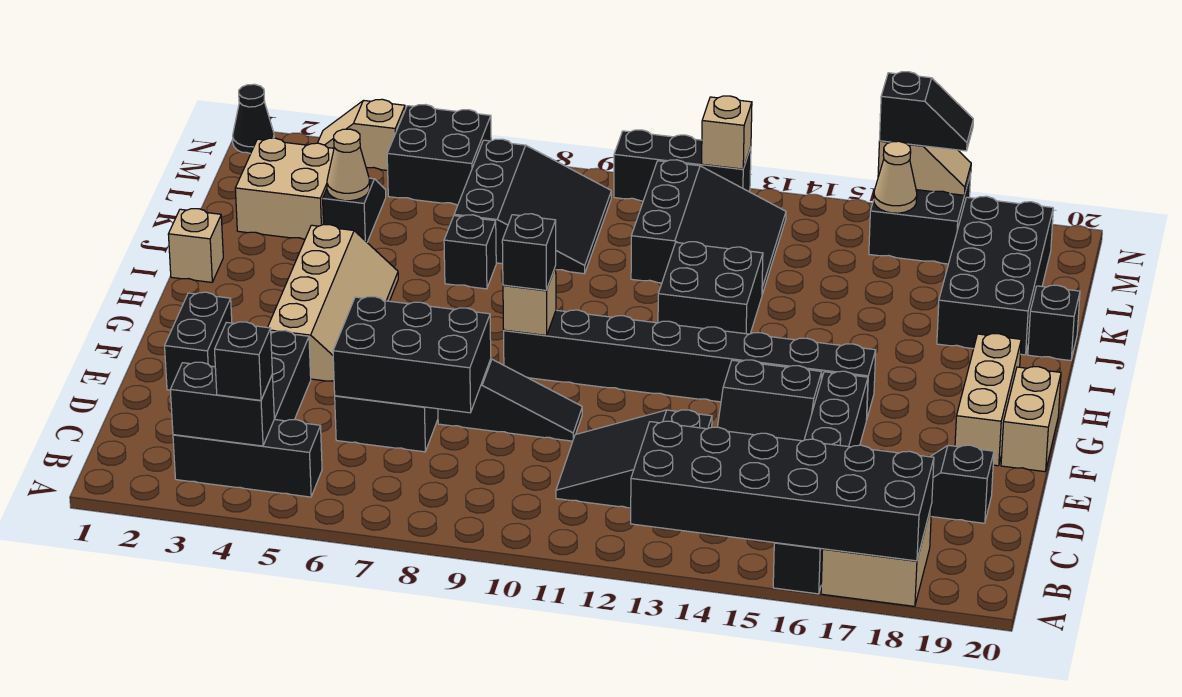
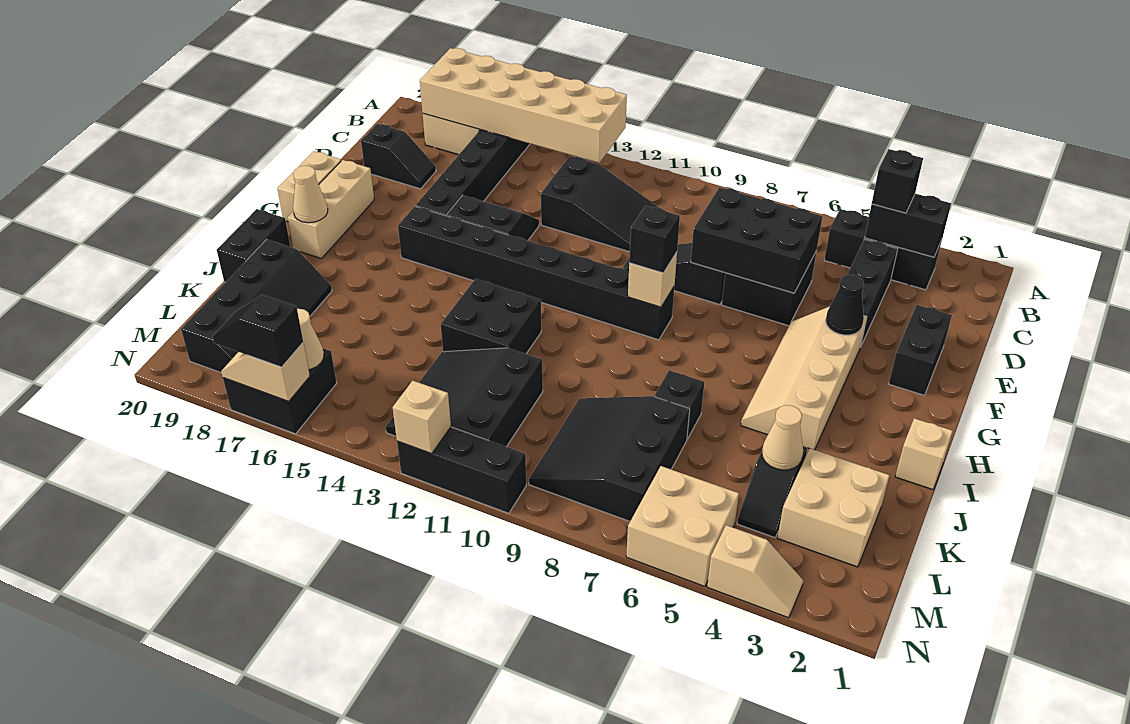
black 2x6 brick [631,421,934,561] -> tan 2x6 brick [420,48,627,163]
none -> tan 1x1 cone [293,166,328,223]
black 2x4 brick [937,196,1053,355] -> black 2x4 slope [181,239,332,372]
black 1x1 brick [1028,285,1080,361] -> black 1x2 brick [217,209,290,282]
black 2x2 brick [387,105,491,205] -> tan 2x2 brick [626,466,739,586]
black 1x1 cone [233,84,274,154] -> black 1x1 cone moved to [826,274,864,335]

